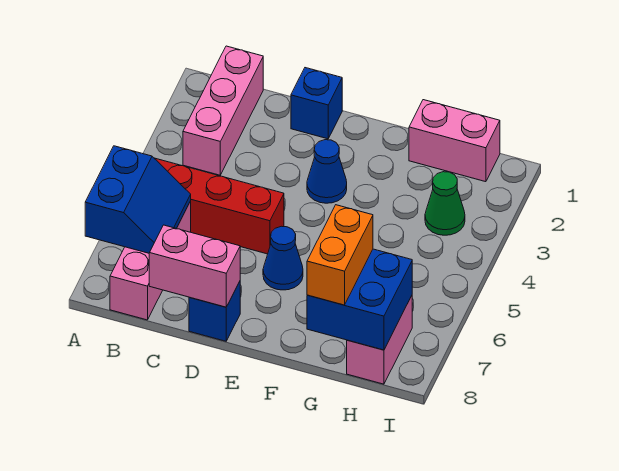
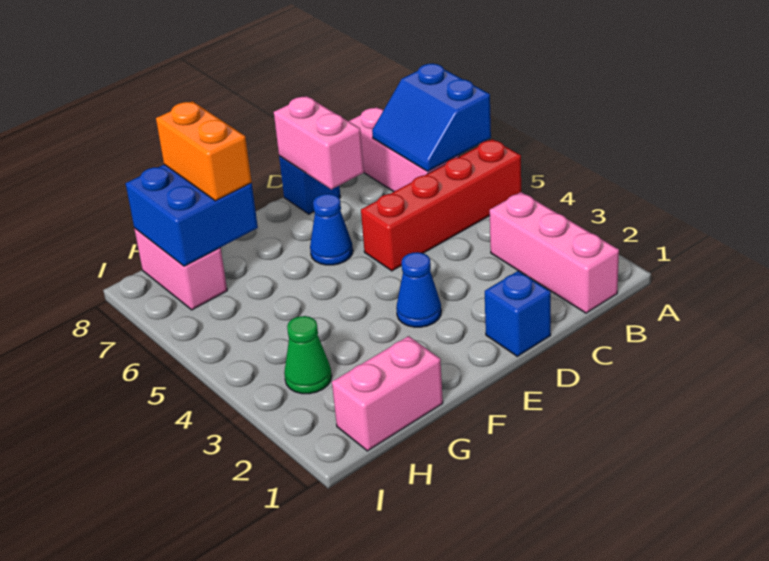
pink 1x2 brick [149,225,240,307] -> pink 1x2 brick turned to [274,96,364,189]

